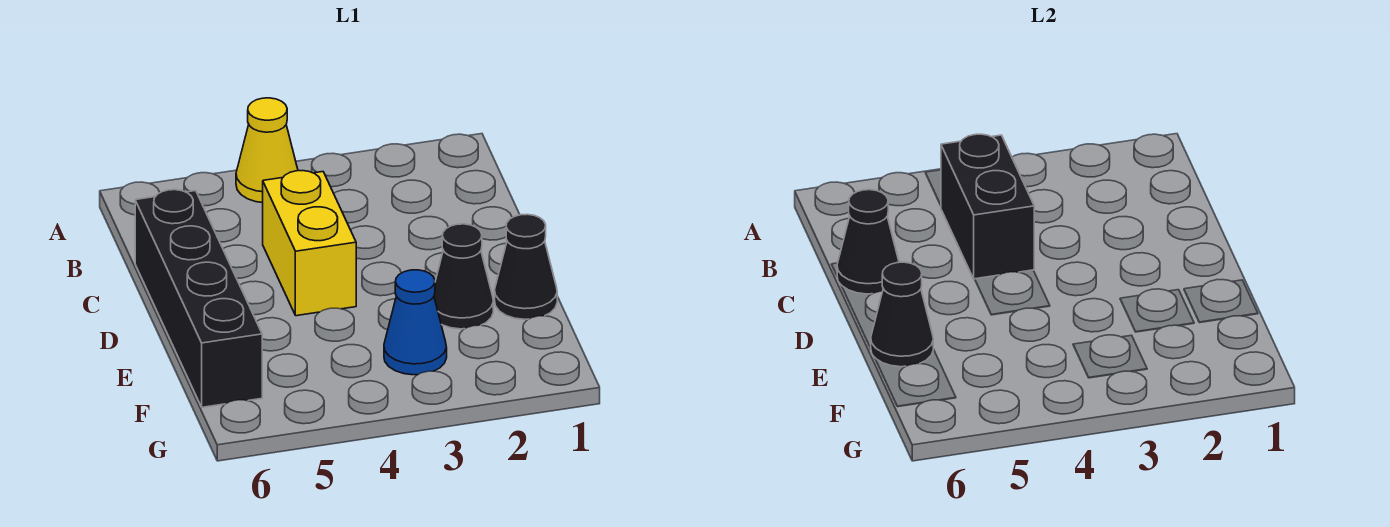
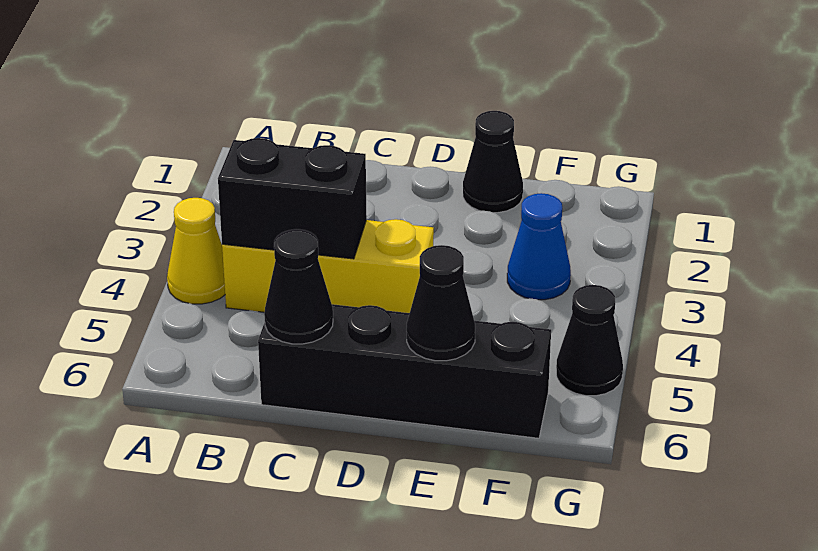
yellow 1x2 brick [263,171,356,316] -> yellow 1x3 brick [222,219,434,313]
black 1x1 cone [434,224,493,329] -> black 1x1 cone moved to [556,285,623,396]

